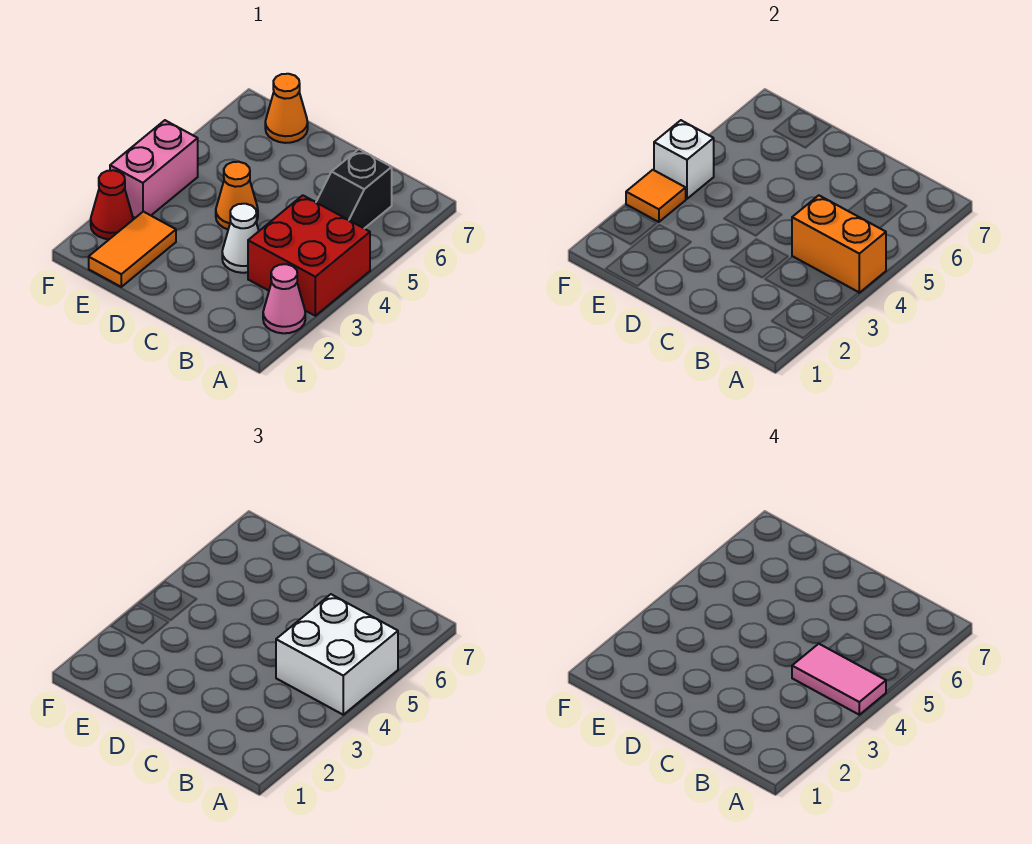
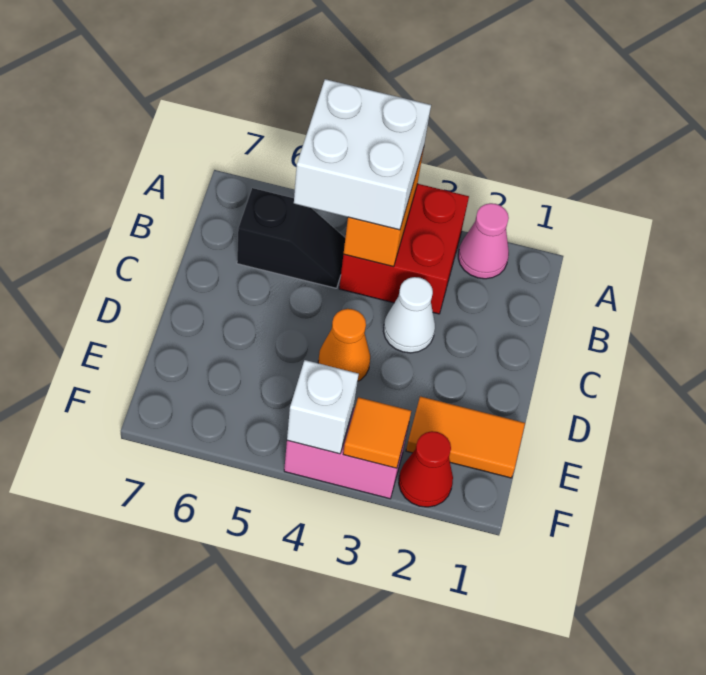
pink 1x2 tile [792,644,886,715] -> none
orange 1x1 cone [265,74,308,143] -> none

